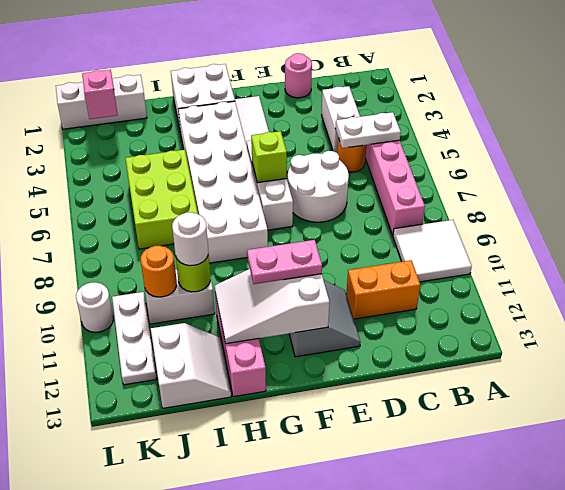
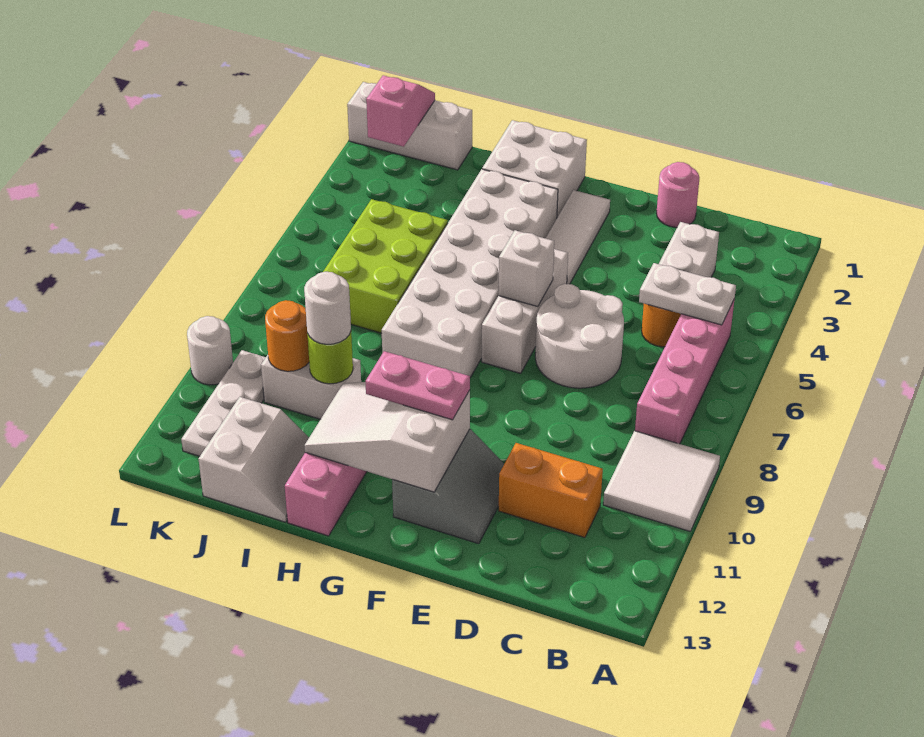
lime 1x1 brick [251,131,287,183] -> white 1x1 brick [498,230,554,307]

